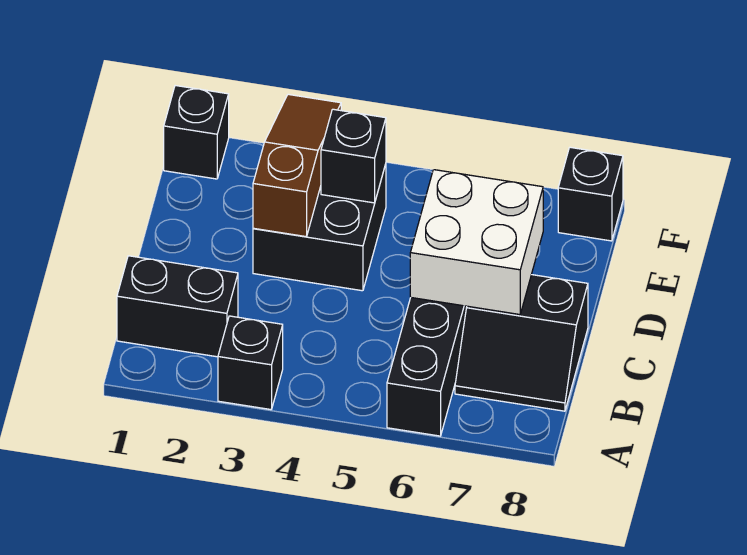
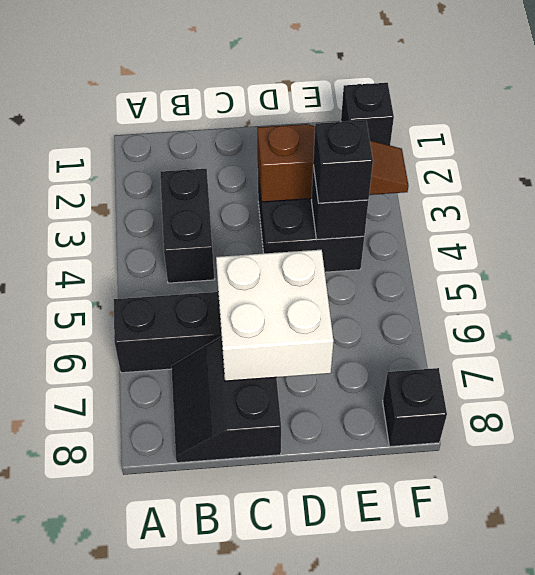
black 1x1 brick [218,316,283,410] -> black 1x1 brick moved to [313,120,373,203]
black 1x2 brick [117,256,238,357] -> black 1x2 brick moved to [160,169,215,283]

